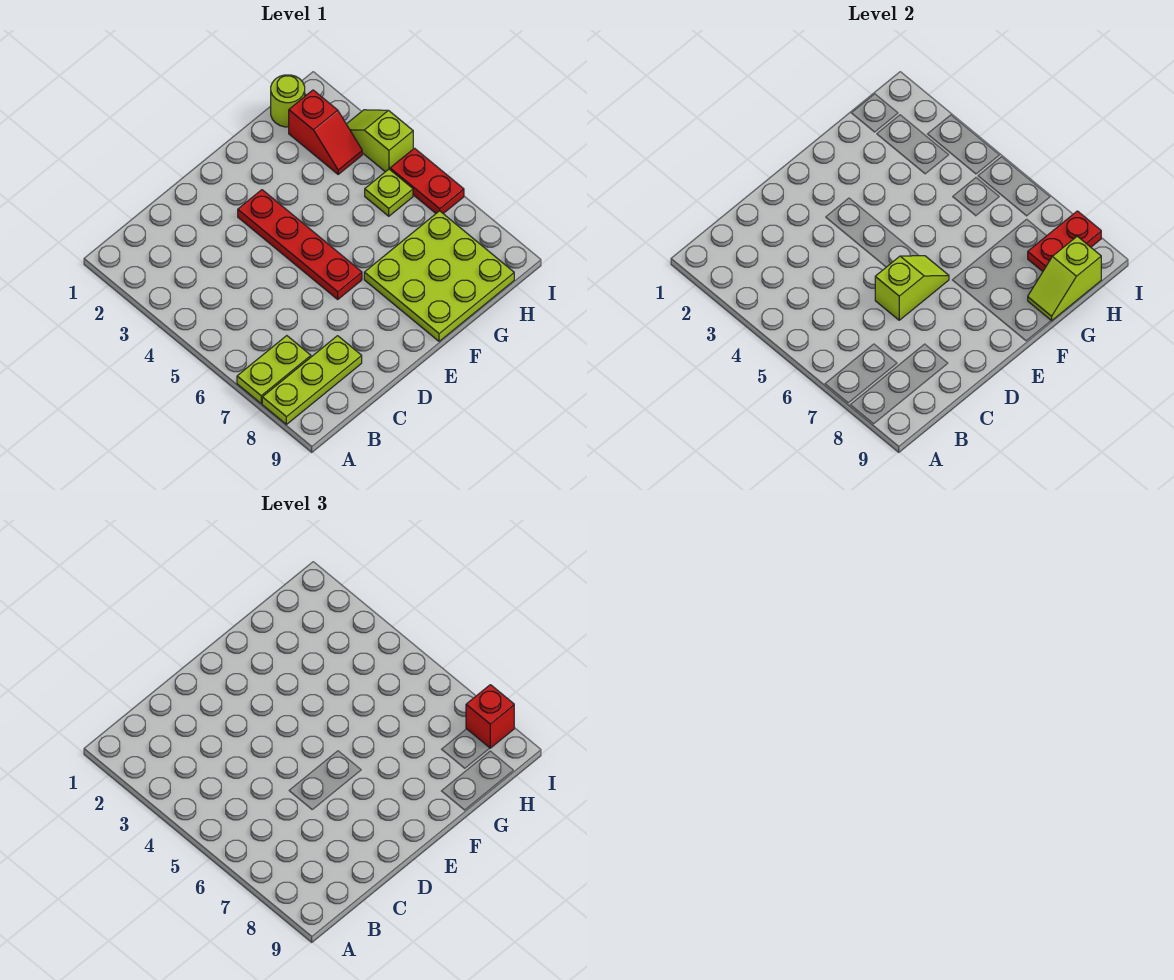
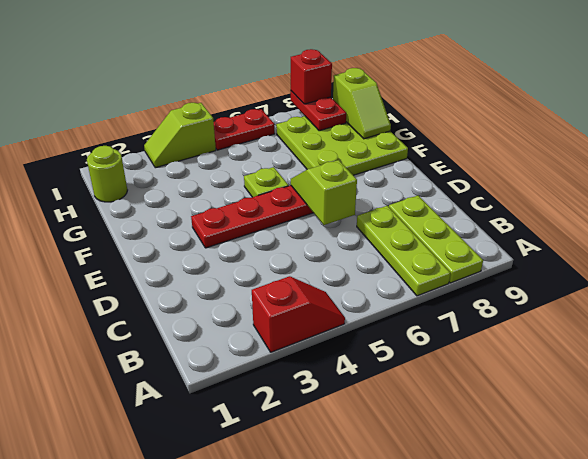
lime 1x2 plate [237,336,311,403] -> lime 1x3 plate [357,206,450,296]
red 1x2 slope [289,90,362,174] -> red 1x2 slope moved to [252,276,345,352]
lime 1x1 plate [365,169,413,216] -> lime 1x1 plate moved to [244,167,289,197]

